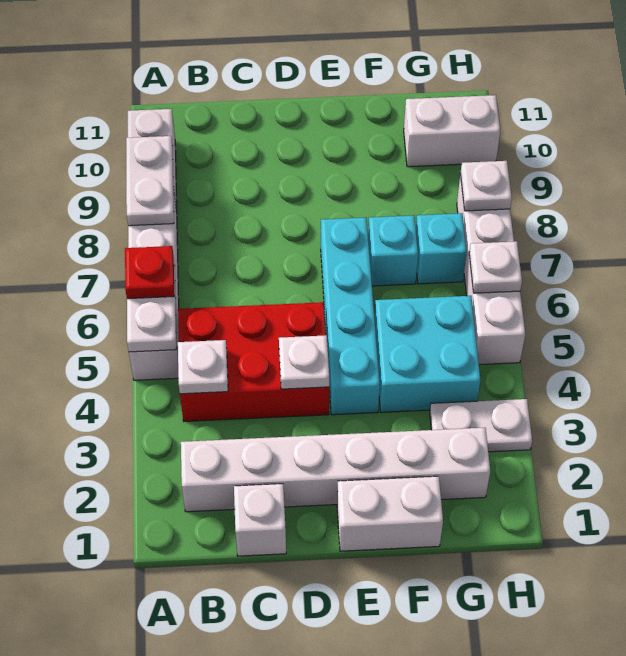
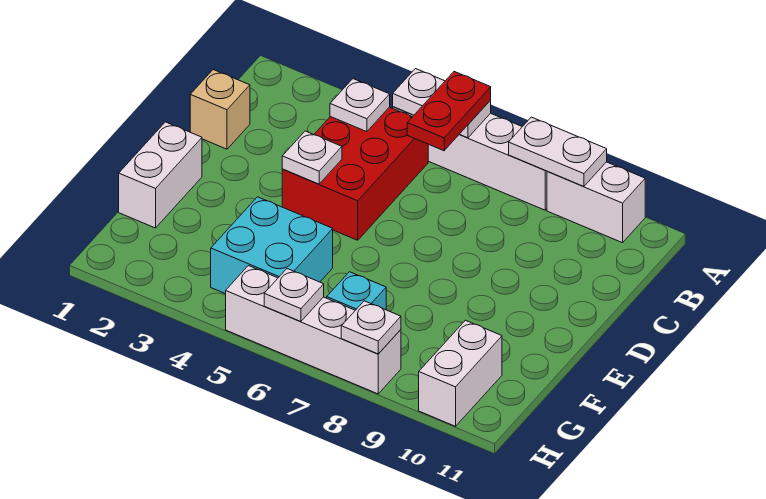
red 1x1 plate [125,246,174,299] -> red 1x2 plate [407,72,491,151]
white 1x6 brick [181,428,490,512] -> none
white 1x1 brick [234,484,286,556] -> tan 1x1 brick [190,70,250,149]
cyan 1x4 brick [321,218,380,415] -> none
cyan 1x1 brick [368,215,418,286] -> none
white 1x2 plate [430,399,532,452] -> none

